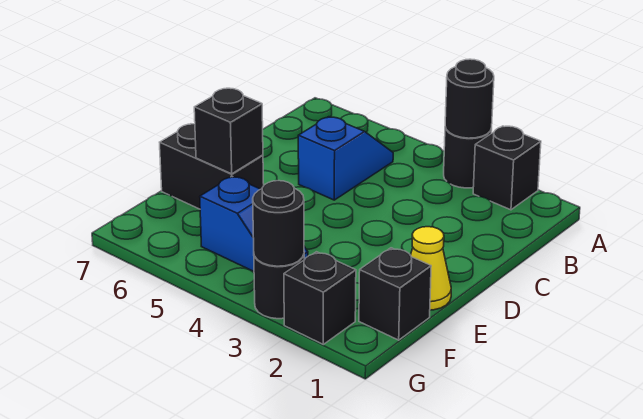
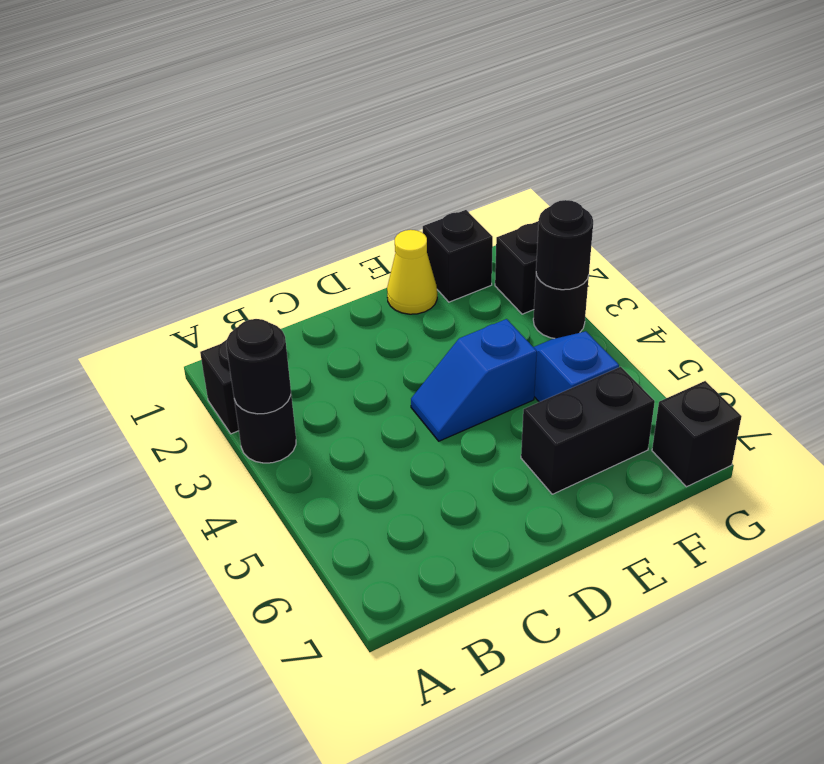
blue 1x2 slope [298,117,393,200] -> blue 1x2 slope moved to [411,319,537,441]
black 1x2 brick [160,124,264,209] -> black 1x2 brick turned to [521,367,655,494]
black 1x1 brick [194,88,263,174] -> black 1x1 brick moved to [652,381,742,487]

